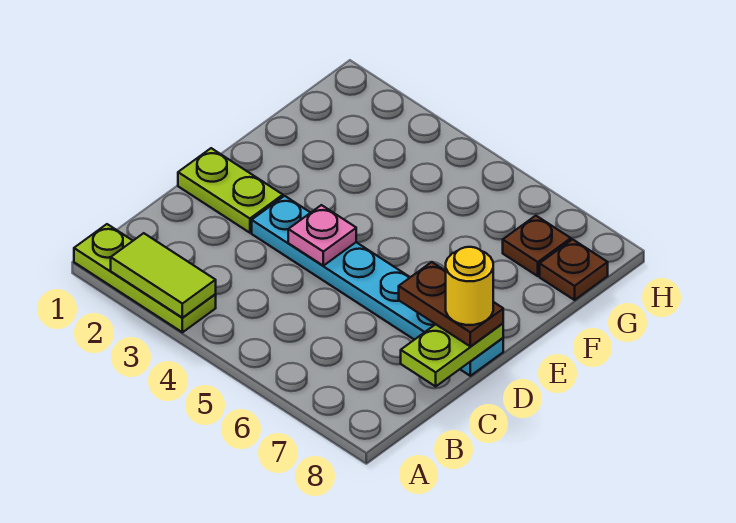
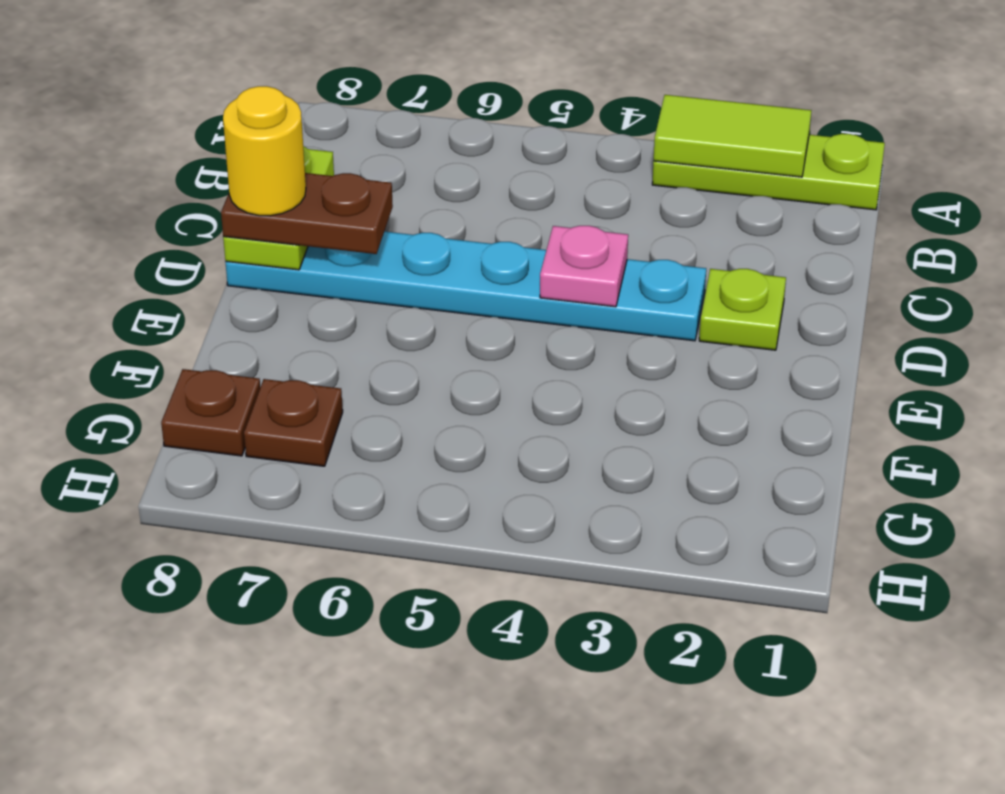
lime 1x2 plate [178,148,283,233] -> lime 1x1 plate [699,269,786,350]

